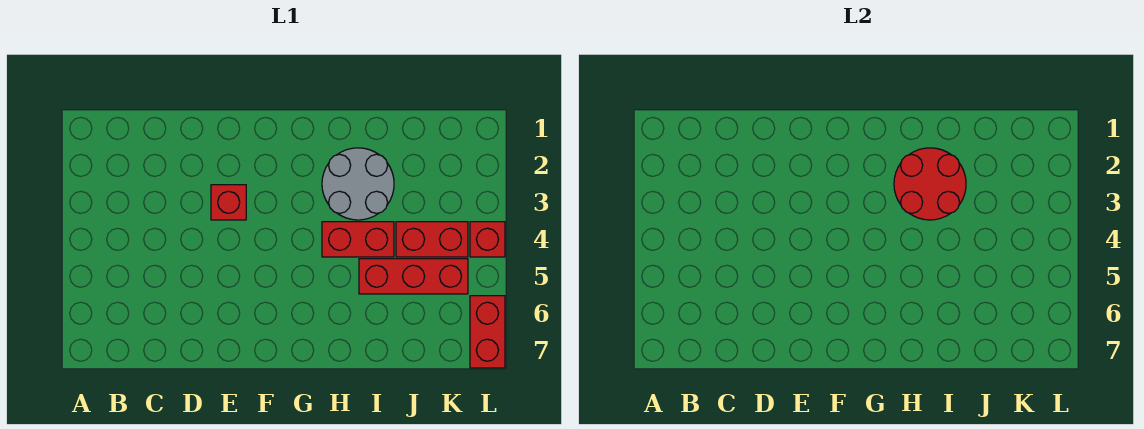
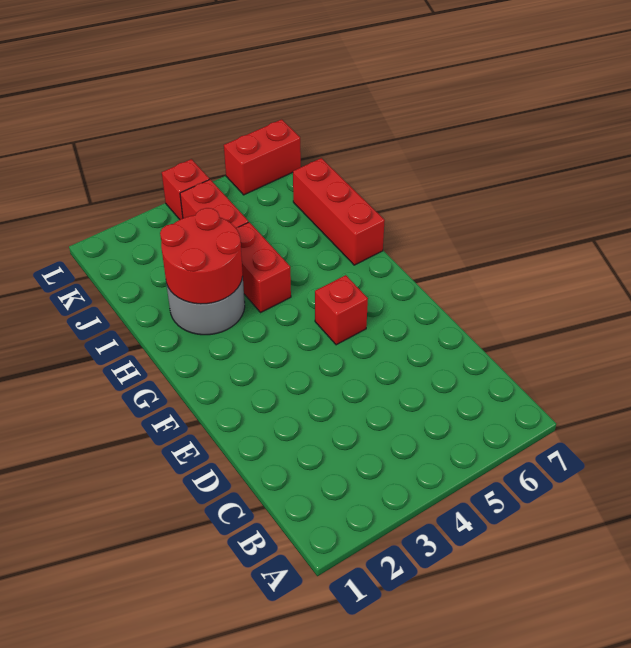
red 1x1 brick [211,185,246,220] -> red 1x1 brick moved to [315,275,368,345]
red 1x3 brick [359,259,468,294] -> red 1x3 brick moved to [293,158,385,265]

